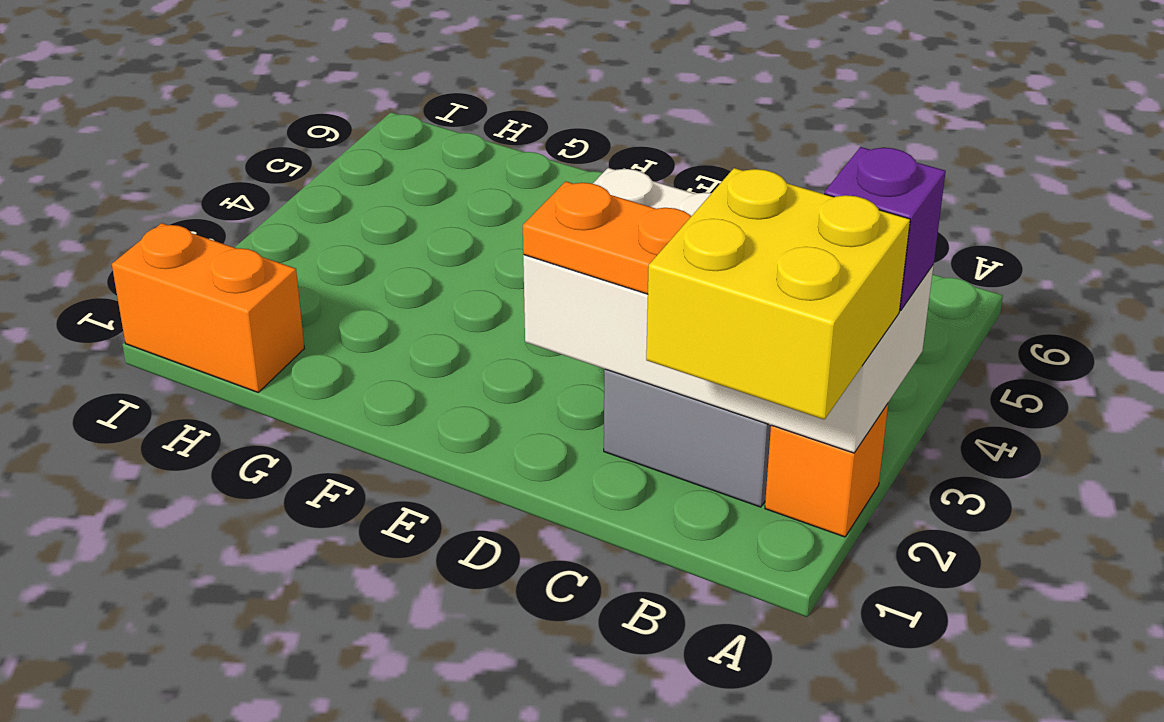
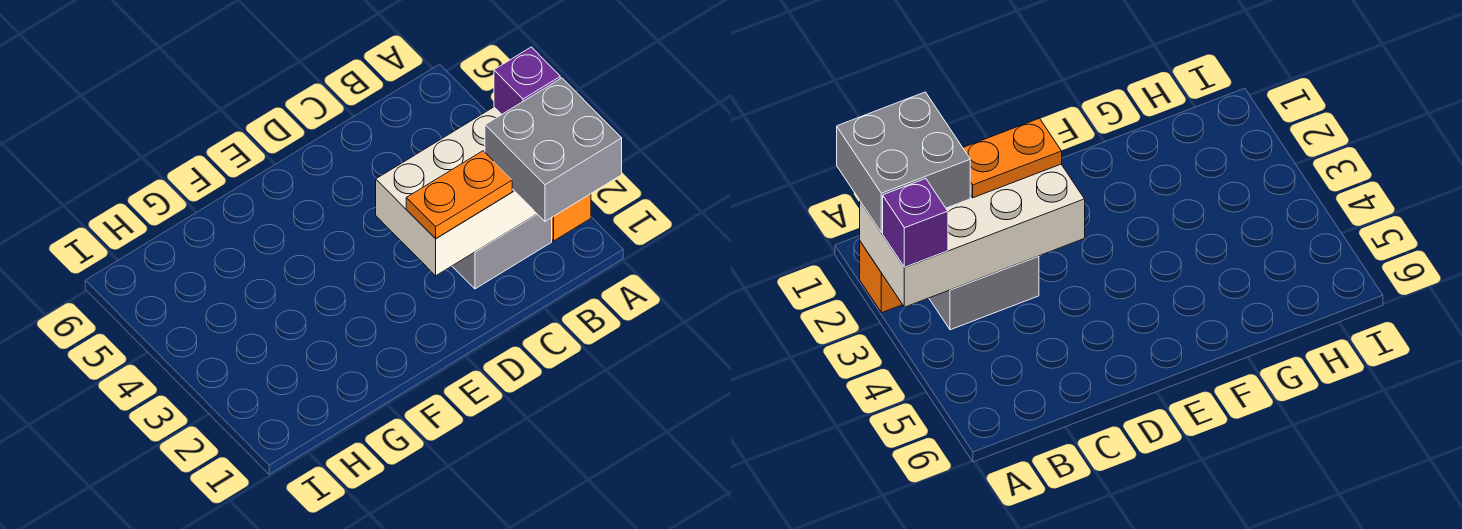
yellow 2x2 brick [646,168,910,420] -> grey 2x2 brick [485,78,622,221]
orange 1x2 brick [112,223,304,392] -> none

